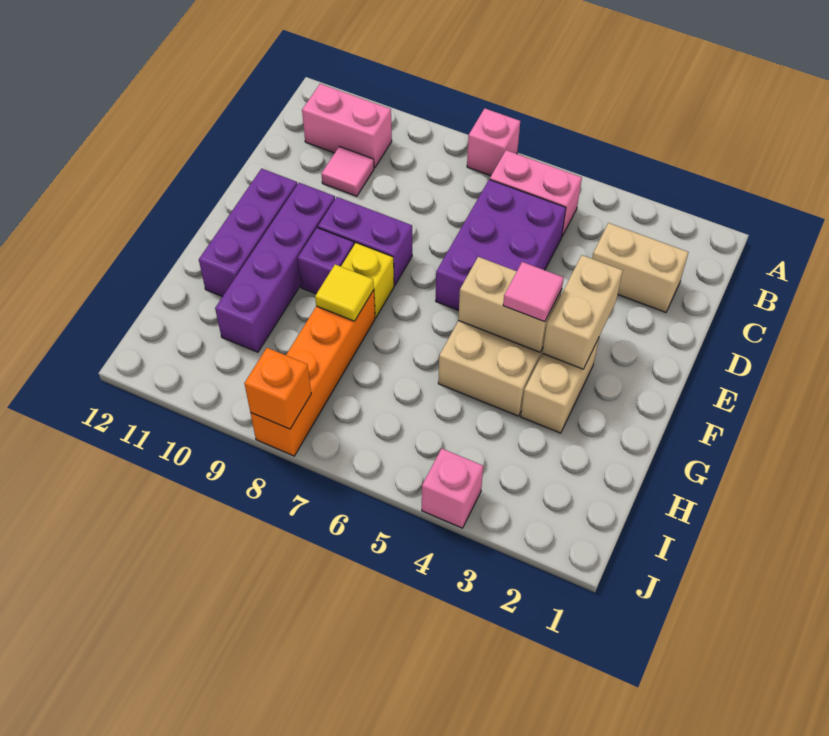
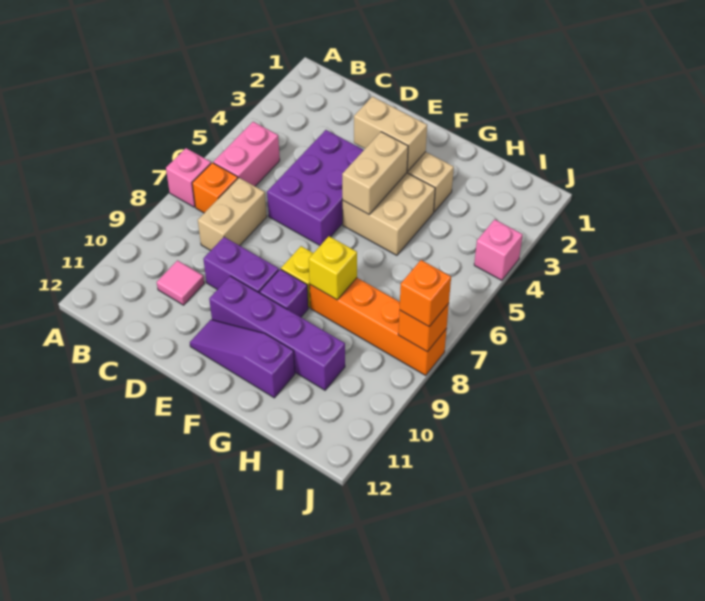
none -> orange 1x1 brick [192,163,238,213]
pink 1x2 brick [302,84,392,168] -> none
tan 1x2 brick [592,223,689,313] -> tan 1x2 brick moved to [198,178,267,250]
purple 2x3 brick [436,179,566,310] -> purple 2x3 brick turned to [267,130,364,245]
purple 1x2 brick [318,197,412,286] -> purple 1x2 brick turned to [203,237,279,293]
purple 1x3 brick [199,169,297,297] -> purple 1x3 slope [190,320,295,398]
pink 1x1 tile [503,262,564,322] -> none
yellow 1x1 tile [315,264,374,321] -> yellow 1x1 brick [309,236,357,300]
none -> orange 1x1 brick [400,260,451,326]

